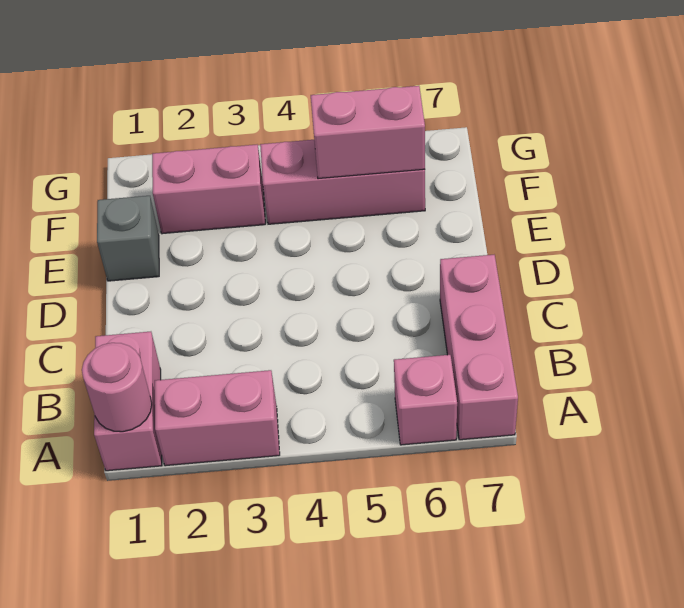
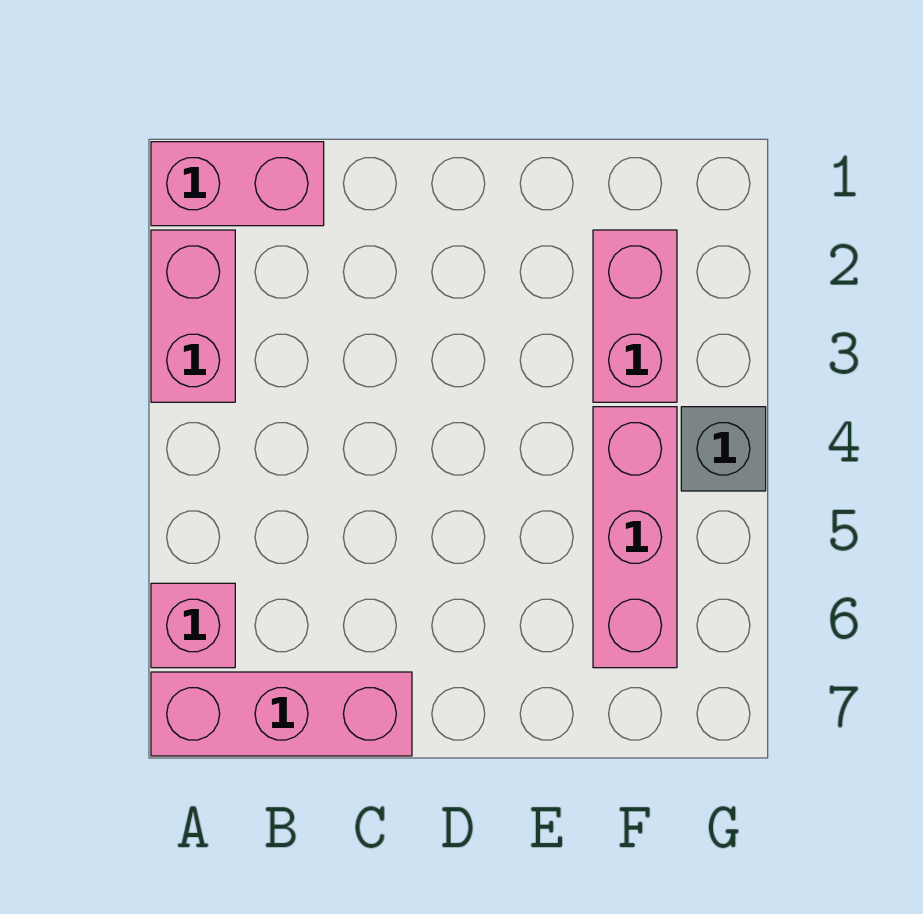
pink 1x1 round brick [82,343,152,432] -> none
grey 1x1 brick [97,196,159,281] -> grey 1x1 brick moved to [681,407,766,491]
pink 1x2 brick [311,86,425,179] -> none

